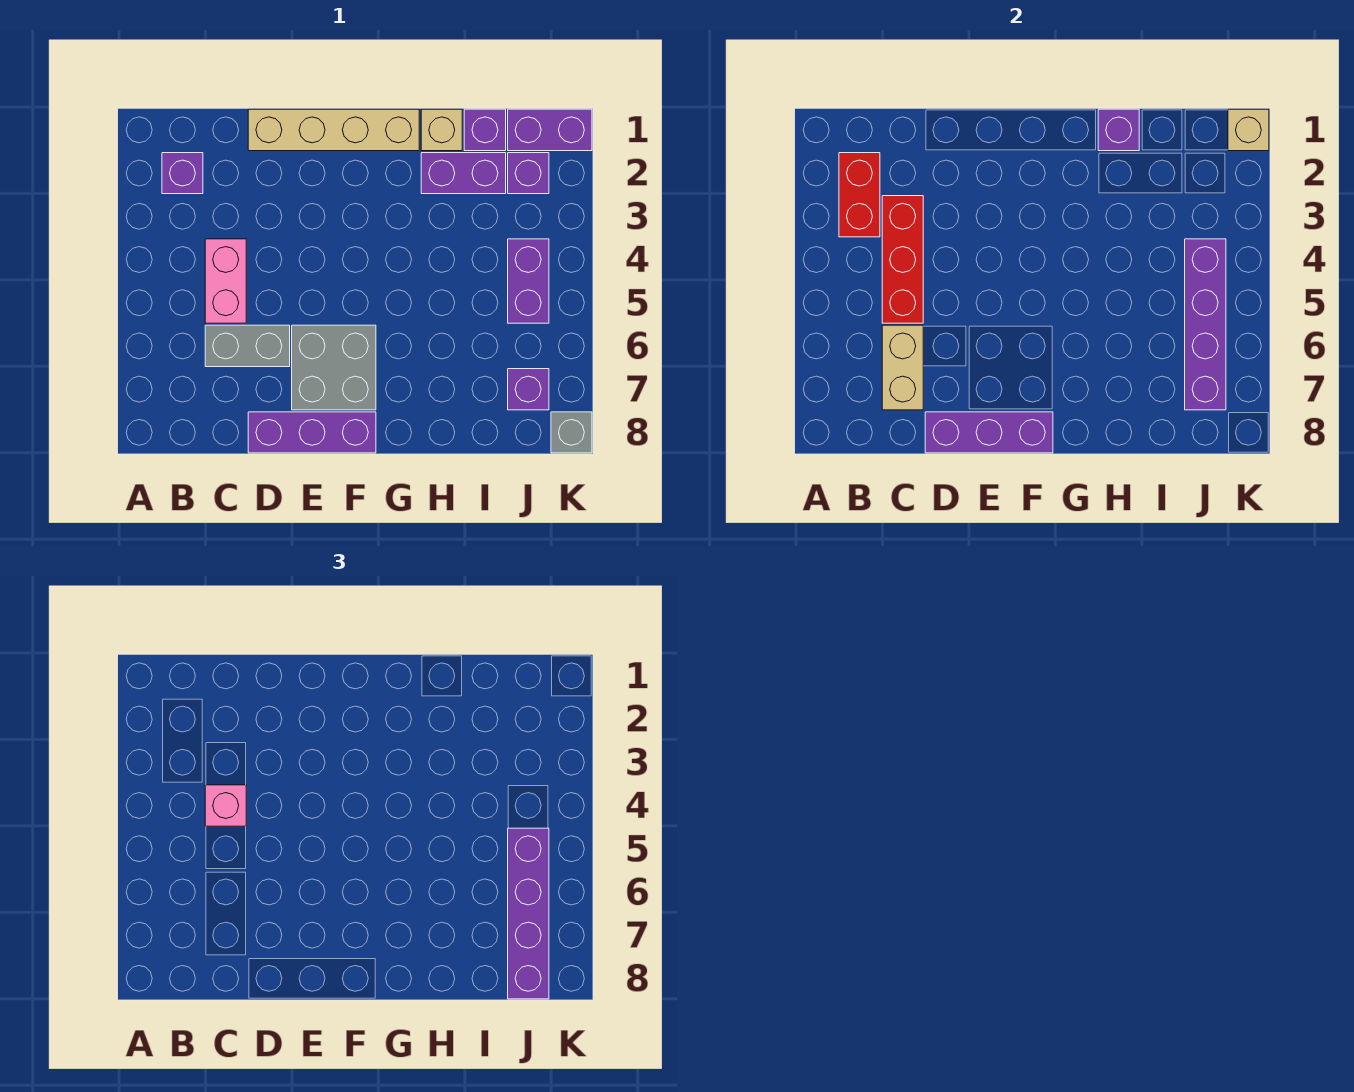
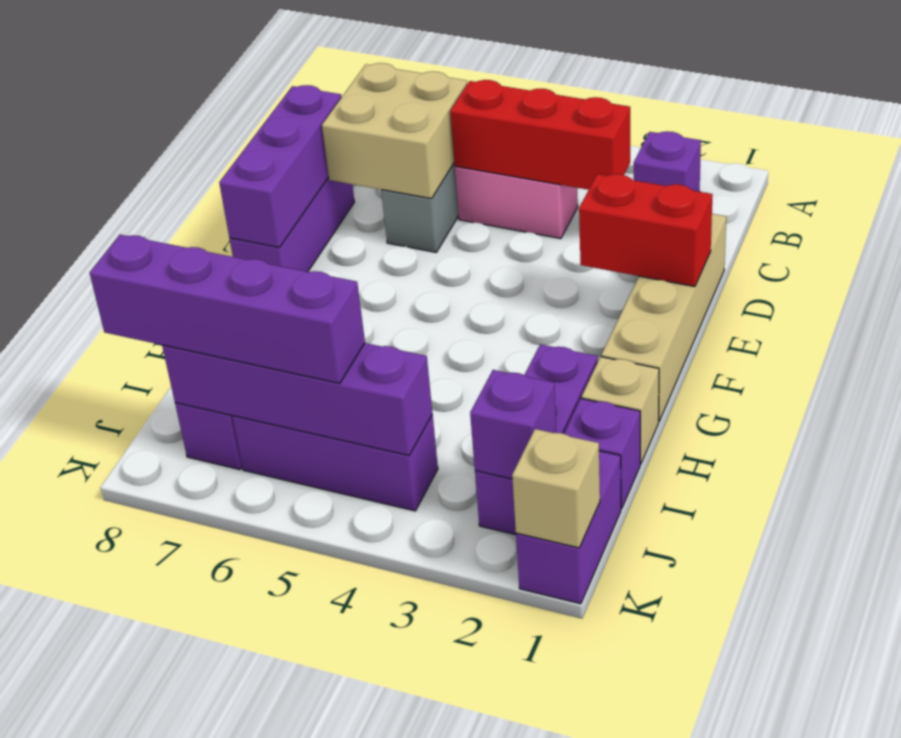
red 1x2 brick [839,153,880,237] -> red 1x2 brick moved to [579,174,712,287]
pink 1x1 brick [205,785,246,826] -> none
tan 1x2 brick [882,325,923,410] -> tan 2x2 brick [322,63,467,199]
grey 2x2 brick [292,325,376,410] -> none
purple 1x1 brick [1098,109,1139,151] -> purple 1x1 brick moved to [470,370,556,479]
purple 1x2 brick [508,239,549,323] -> purple 1x3 brick [233,415,438,511]
grey 1x1 brick [551,412,592,453] -> none

